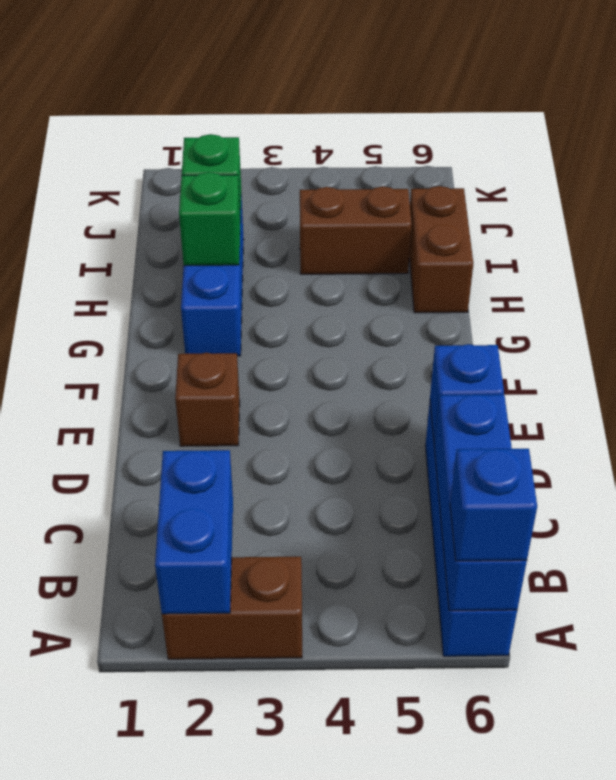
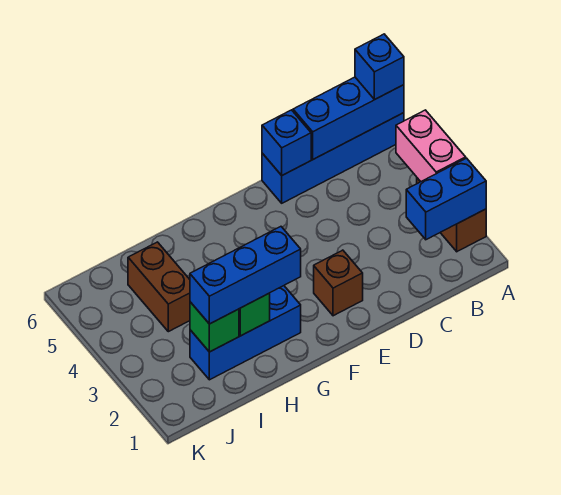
none -> pink 1x2 brick [396,110,466,182]
none -> blue 1x3 brick [190,227,301,324]
brown 1x2 brick [409,186,473,313] -> none

